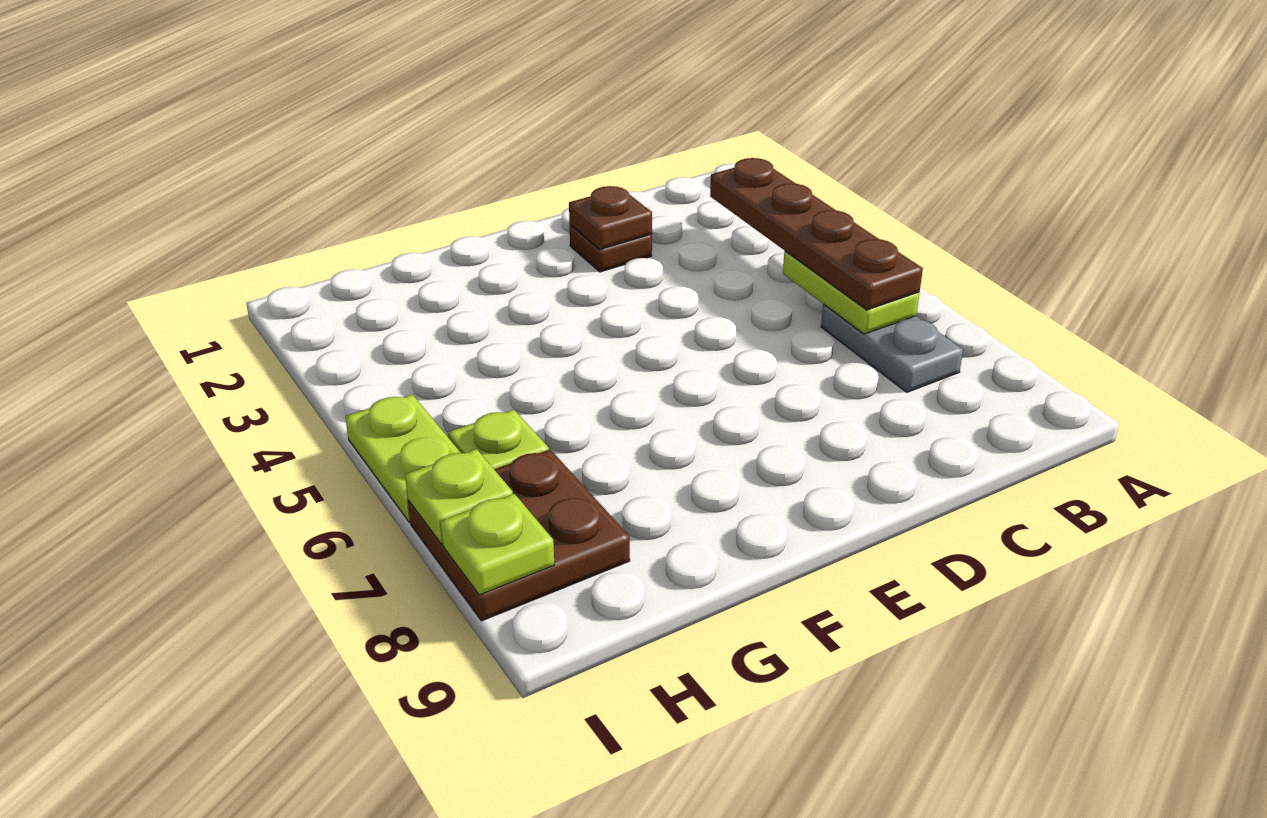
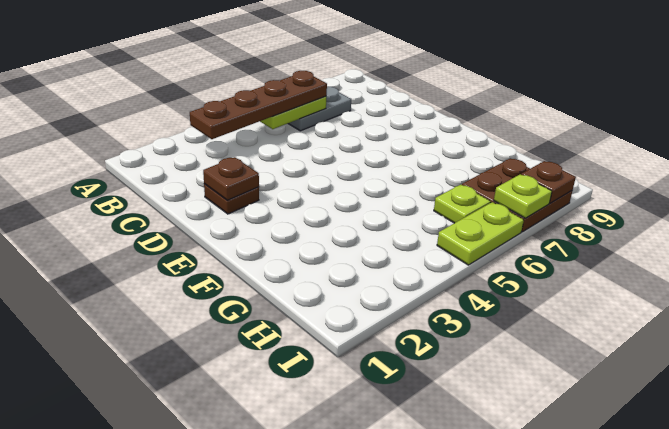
lime 1x1 plate [440,494,554,595] -> brown 1x1 plate [521,161,576,203]

